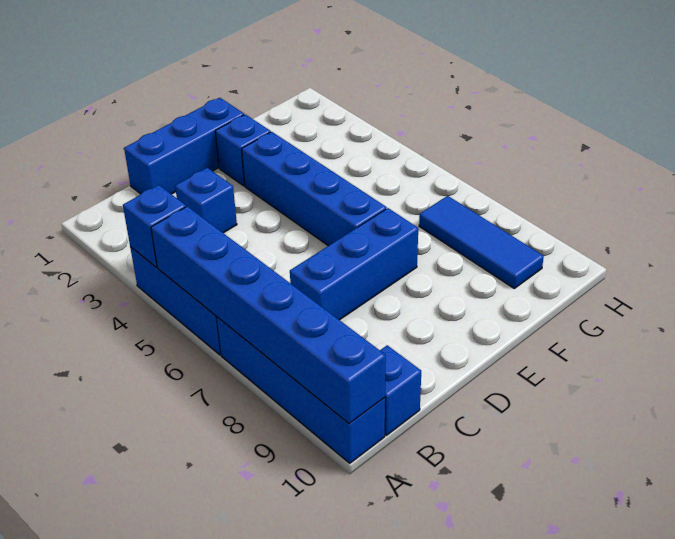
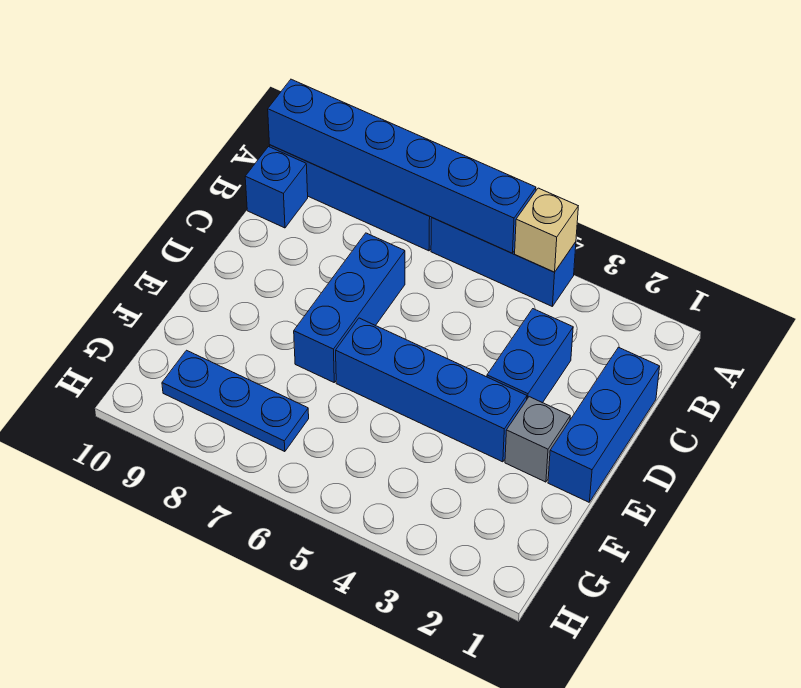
blue 1x1 brick [123,185,186,267] -> tan 1x1 brick [515,188,578,272]
blue 1x1 brick [175,168,237,233] -> blue 1x2 brick [487,309,573,403]
blue 1x1 brick [215,114,271,186] -> grey 1x1 brick [505,397,570,482]
blue 1x3 tile [419,196,544,288] -> blue 1x3 plate [162,350,309,452]

